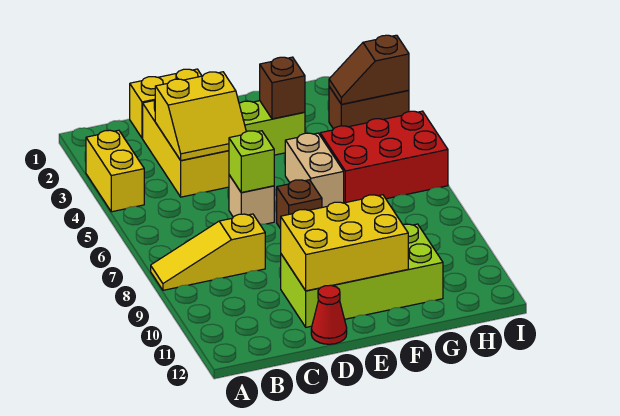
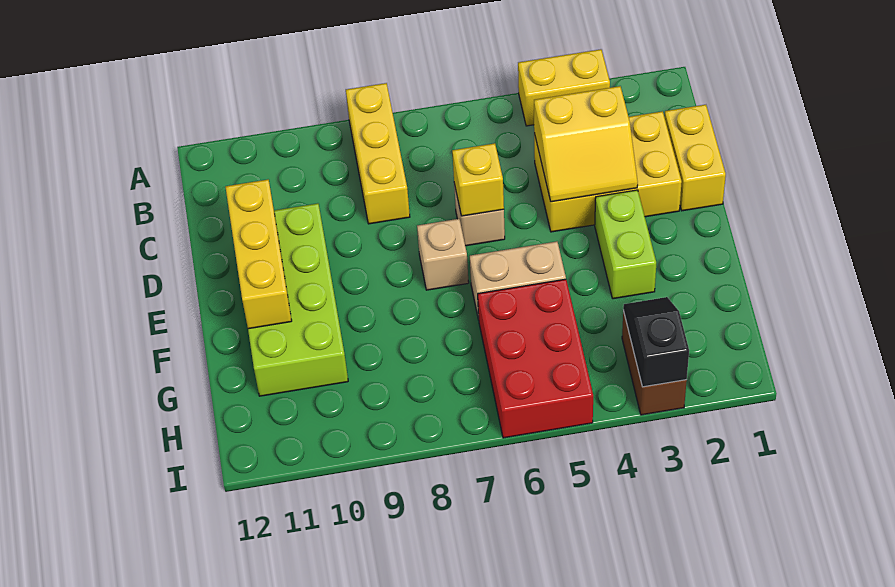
yellow 1x3 slope [151,214,265,290] -> yellow 1x3 brick [346,83,410,224]
yellow 2x2 slope [155,72,246,161] -> yellow 2x2 slope turned to [534,86,638,202]
lime 1x1 brick [229,131,274,192] -> yellow 1x1 brick [452,143,504,216]
yellow 2x3 brick [281,195,408,291] -> yellow 1x3 brick [225,180,292,329]
red 1x1 cone [311,285,347,344] -> none
brown 1x1 brick [277,180,322,229] -> tan 1x1 brick [417,219,469,290]
brown 1x1 brick [260,57,305,119] -> none
brown 1x2 slope [329,35,409,104] -> black 1x2 slope [623,297,689,387]

